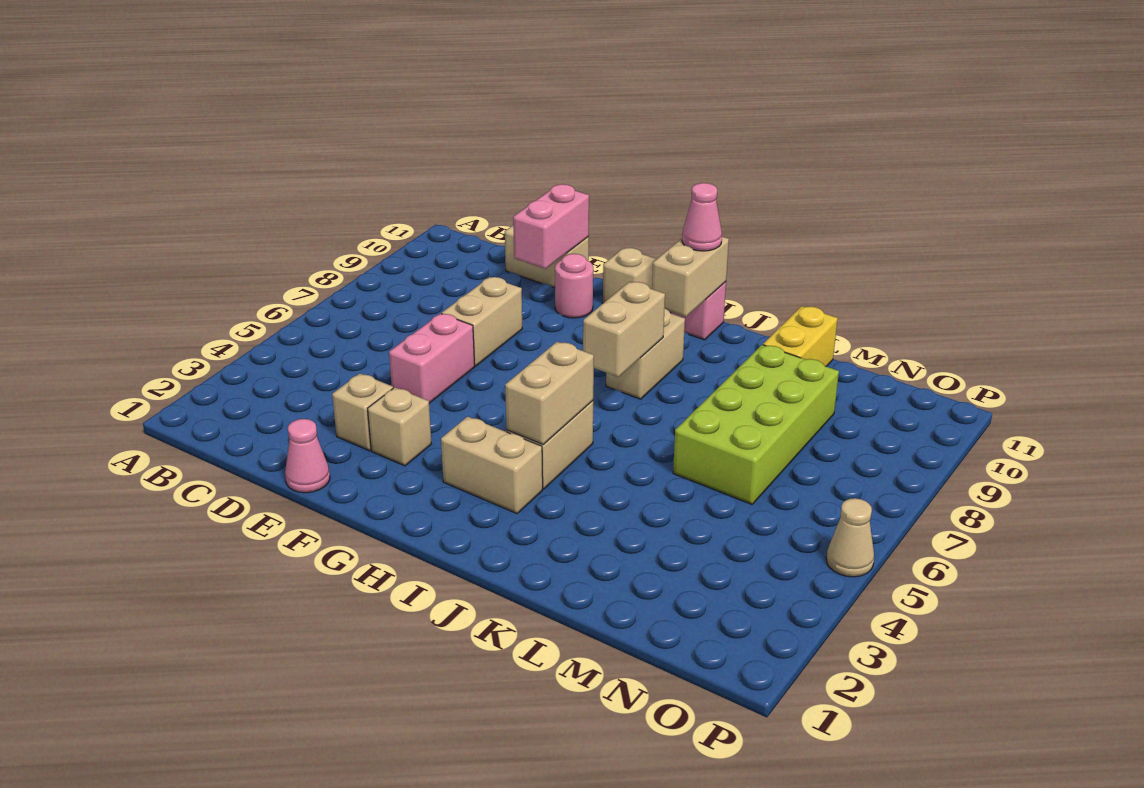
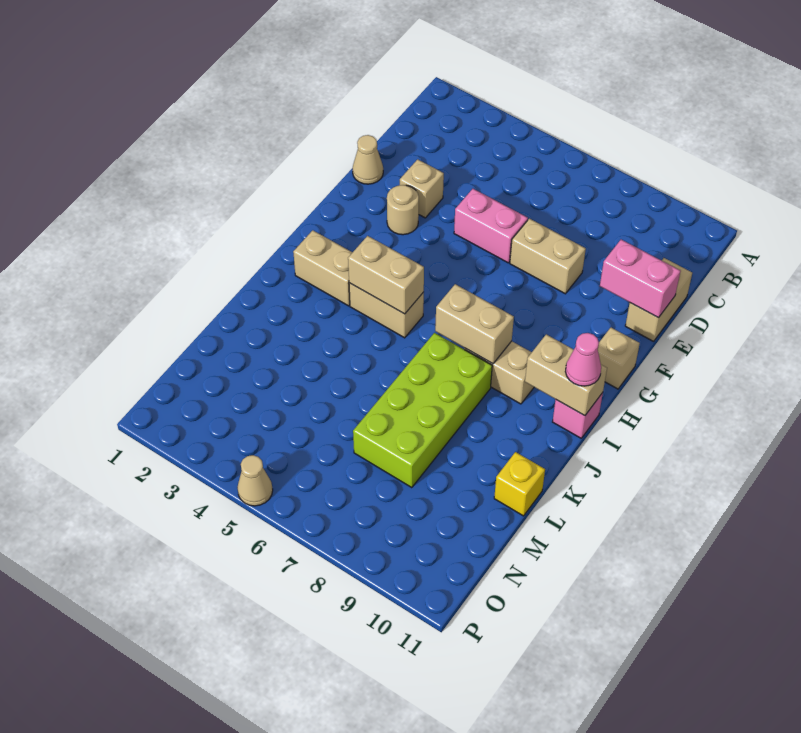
pink 1x1 cone [285,419,330,493] -> tan 1x1 cone [352,135,383,184]
tan 1x1 brick [368,387,432,466] -> tan 1x1 round brick [387,185,419,235]
pink 1x1 round brick [555,254,593,318] -> none
tan 1x2 brick [441,417,543,514] -> tan 1x2 brick turned to [293,230,353,306]
lime 2x4 brick [673,345,839,504] -> lime 2x4 brick turned to [353,333,492,488]
yellow 1x2 brick [763,306,838,366] -> yellow 1x1 brick [494,452,545,516]

